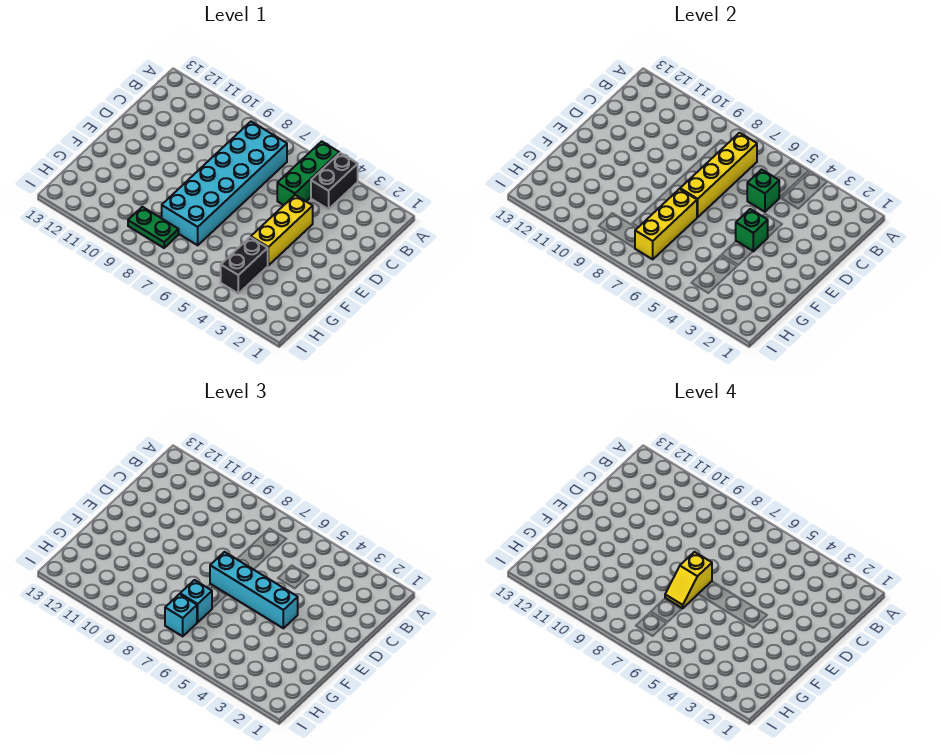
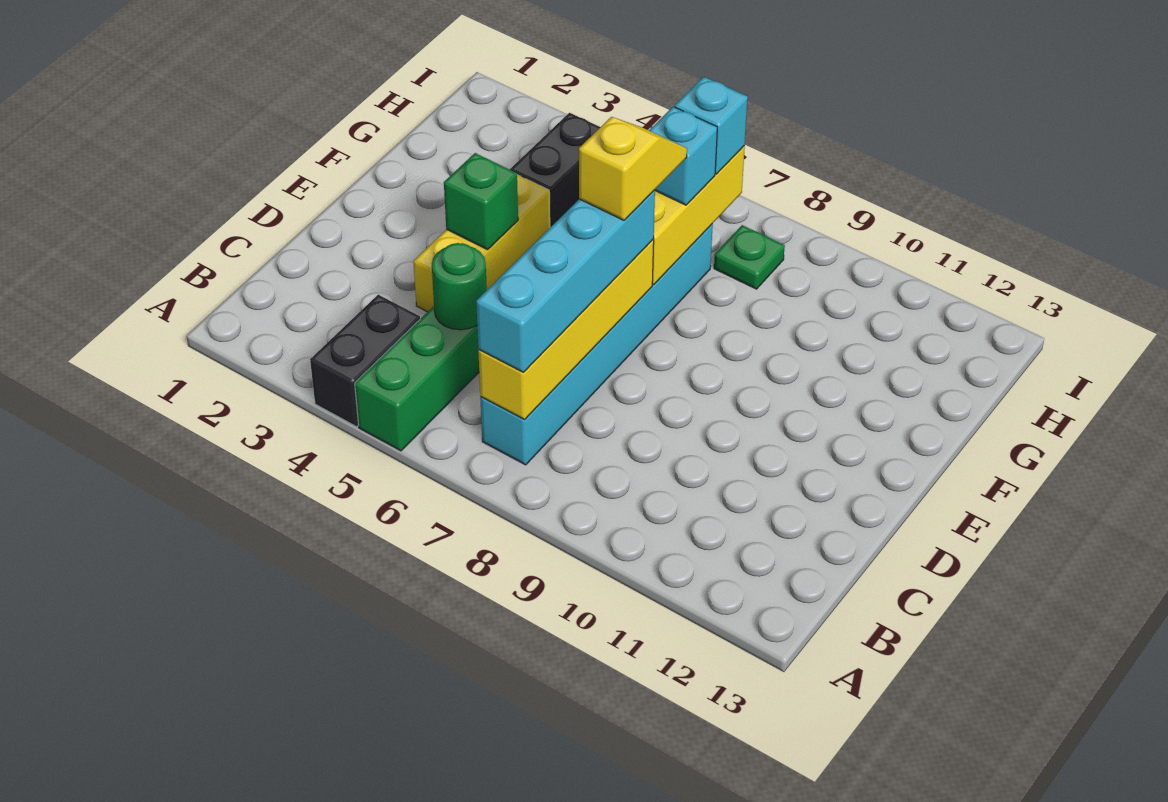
cyan 2x6 brick [162,122,287,245] -> cyan 1x6 brick [480,224,713,465]
green 1x1 brick [747,170,779,212] -> green 1x1 round brick [432,243,487,330]
cyan 1x4 brick [210,552,298,628] -> cyan 1x4 brick turned to [476,190,655,372]
green 1x2 plate [128,207,179,248] -> green 1x1 plate [714,225,785,289]

